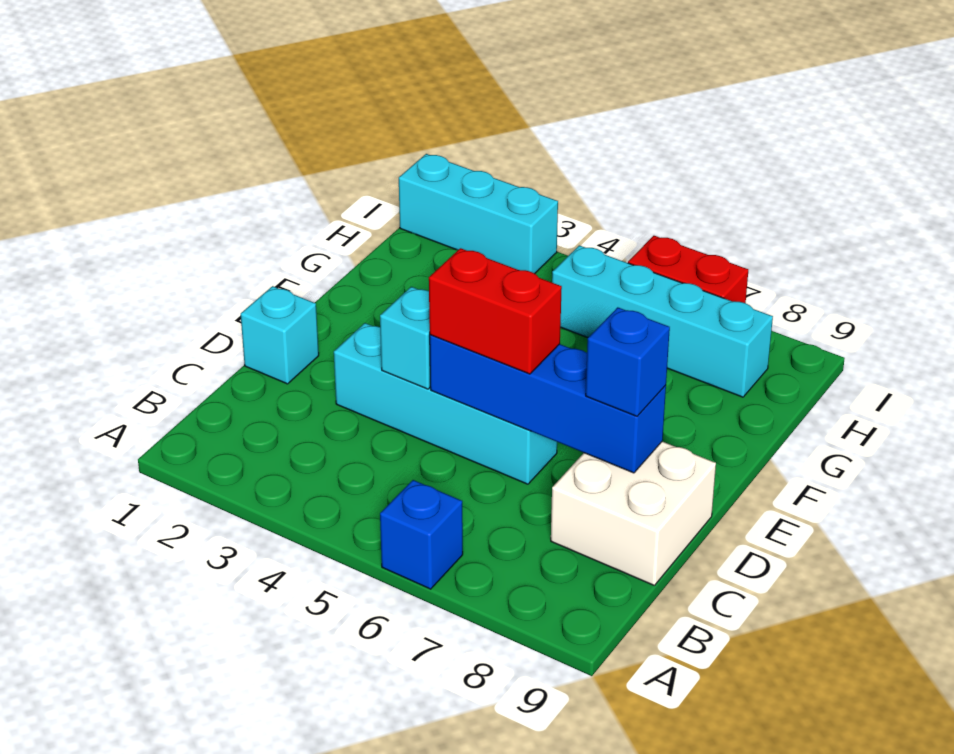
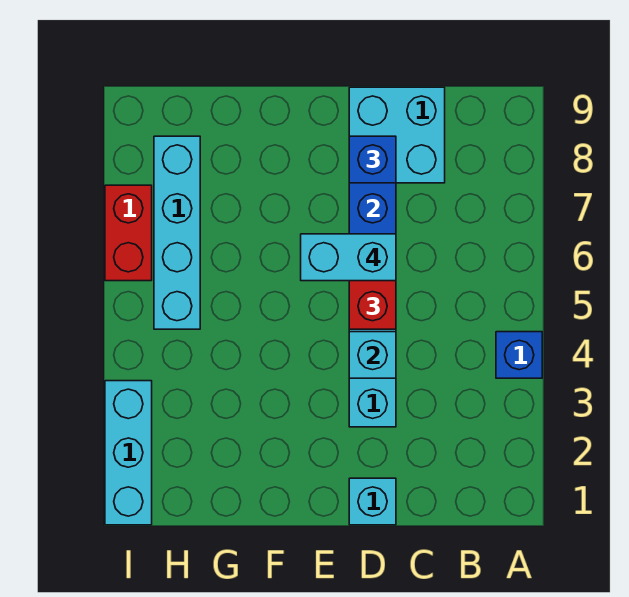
blue 1x1 brick [380,480,463,589] -> blue 1x1 brick moved to [496,332,542,378]
white 2x2 brick [551,441,716,585] -> cyan 2x2 brick [349,87,445,183]
none -> cyan 1x2 brick [301,234,396,281]

